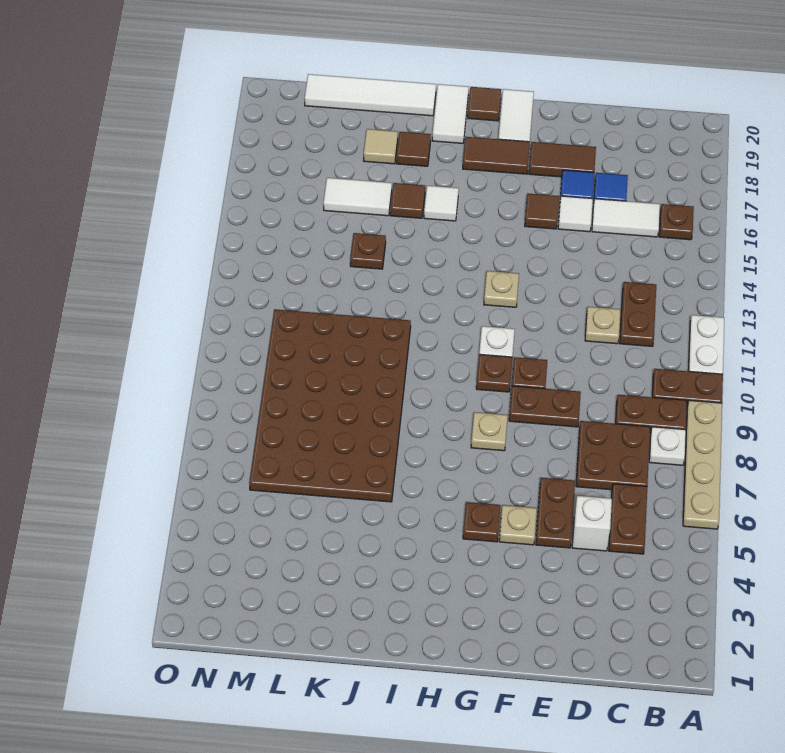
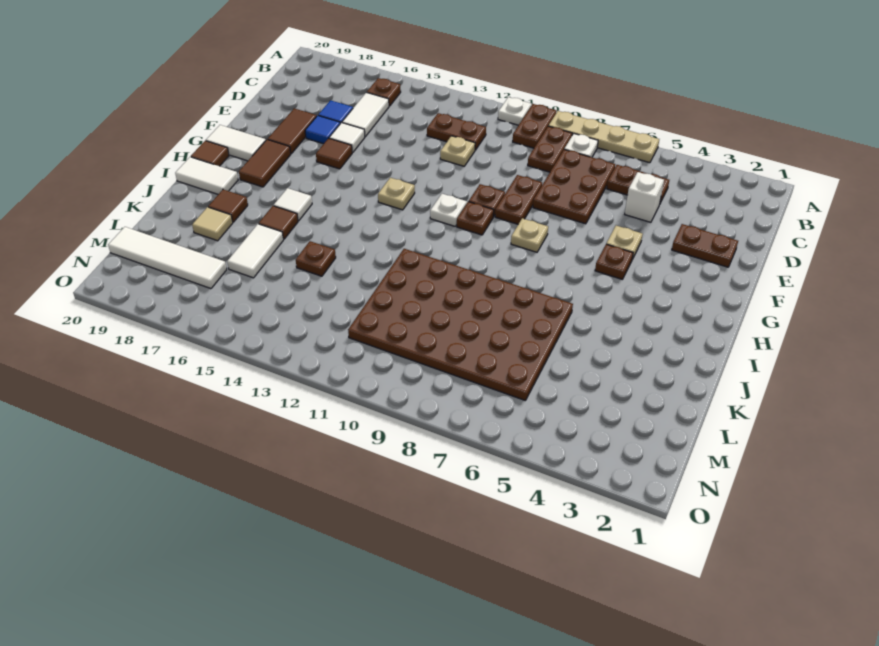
white 1x2 plate [688,315,724,374] -> white 1x1 plate [498,97,532,125]
brown 2x2 plate [576,421,650,490] -> brown 2x3 plate [533,149,615,224]
brown 1x2 plate [536,478,575,548] -> brown 1x2 plate moved to [672,224,738,267]
white 1x4 tile [305,74,436,116] -> white 1x4 tile turned to [108,227,227,289]

